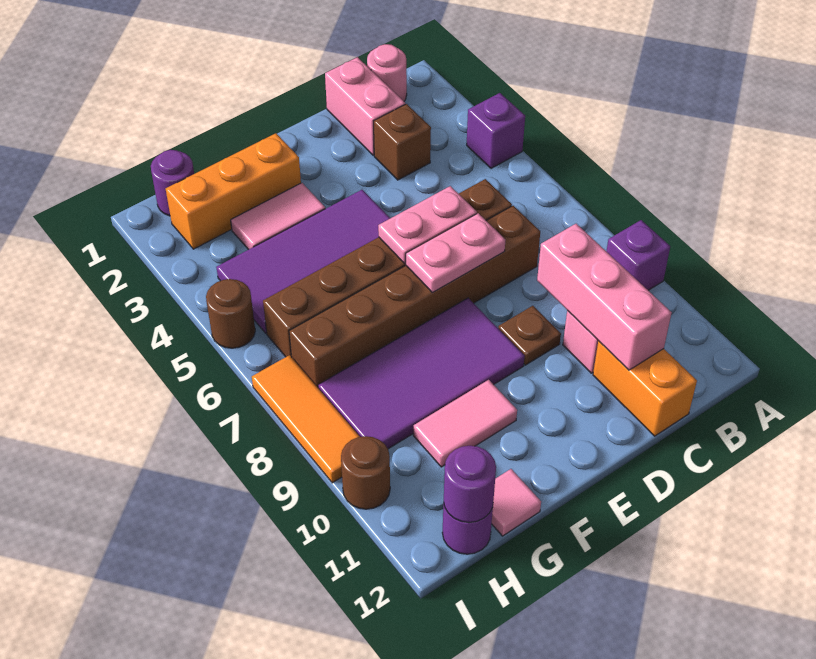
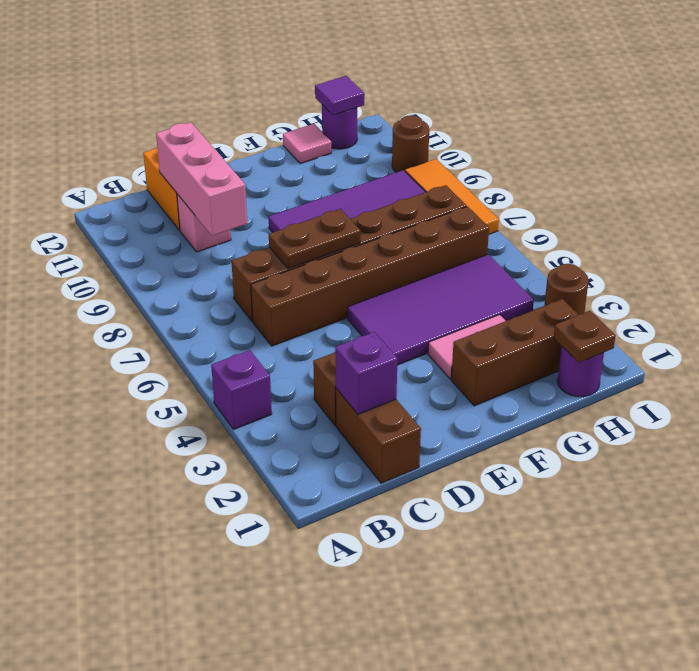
purple 1x1 brick [606,220,670,290] -> purple 1x1 brick moved to [335,332,397,414]
pink 1x1 round brick [367,44,407,101] -> none
pink 1x2 brick [325,57,405,155] -> brown 1x2 brick [336,389,421,483]
pink 1x2 plate [378,186,477,264] -> none
pink 1x2 plate [406,213,505,292] -> brown 1x2 plate [269,209,361,269]
brown 1x1 plate [498,306,561,365] -> brown 1x1 plate moved to [554,311,616,362]
orange 1x3 brick [166,133,301,249] -> brown 1x3 brick [451,299,579,406]
pink 1x2 tile [413,380,517,467] -> none
purple 1x1 round brick [444,446,496,523] -> purple 1x1 tile [315,76,364,115]
brown 1x1 round brick [206,279,255,348] -> brown 1x1 round brick moved to [544,264,589,315]

